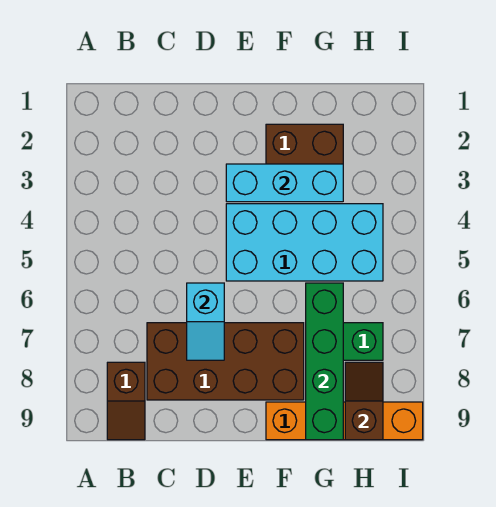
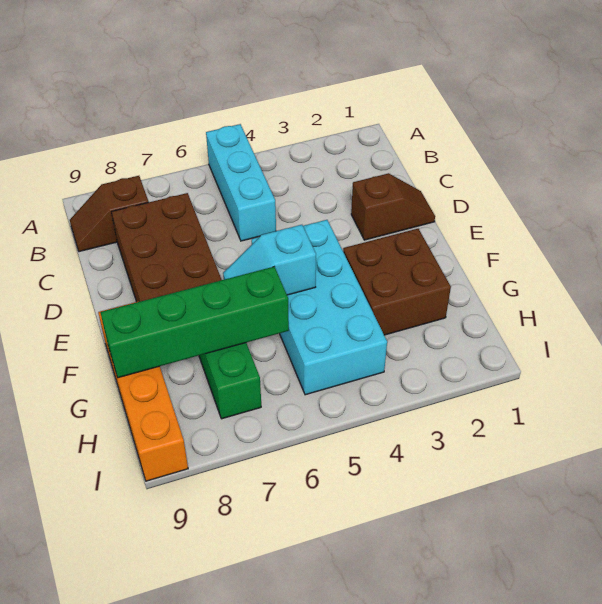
cyan 1x2 slope [187,283,224,360] -> cyan 1x2 slope moved to [223,225,316,295]
cyan 1x3 brick [226,164,343,202] -> cyan 1x3 brick moved to [206,124,276,241]
brown 1x2 slope [345,362,383,440] -> brown 1x2 slope moved to [351,173,435,240]

